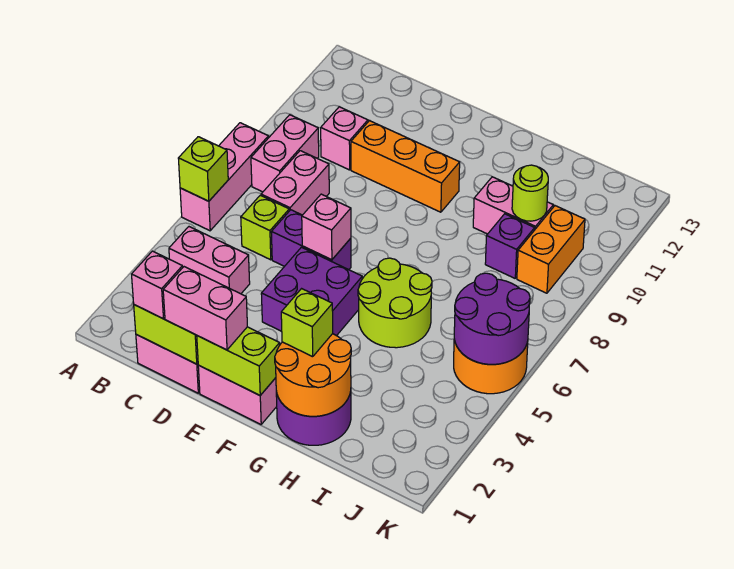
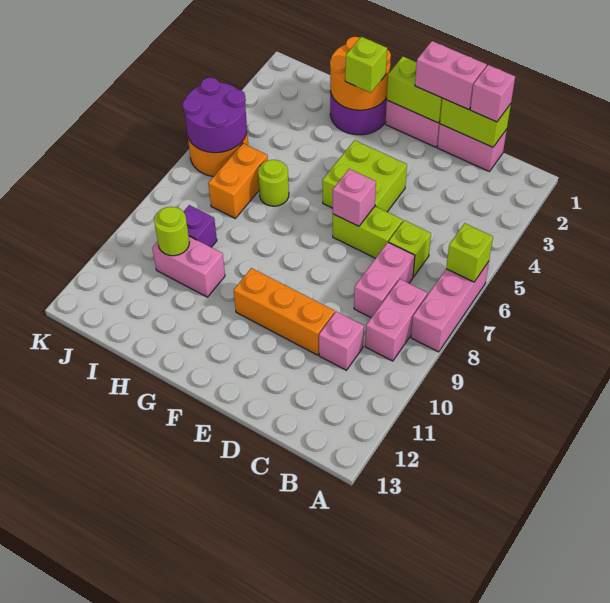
pink 1x2 brick [169,227,250,294] -> none
purple 1x2 brick [271,210,351,270] -> lime 1x2 brick [333,206,403,258]
purple 2x2 brick [261,247,362,336] -> lime 2x2 brick [322,140,407,212]
lime 2x2 round brick [358,258,432,348] -> lime 1x1 round brick [258,160,289,206]
orange 1x2 brick [517,206,585,293] -> orange 1x2 brick moved to [208,143,268,218]

